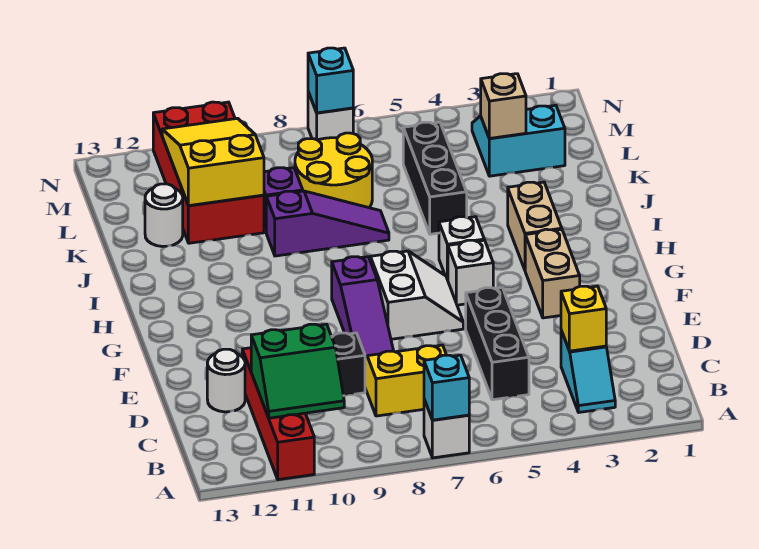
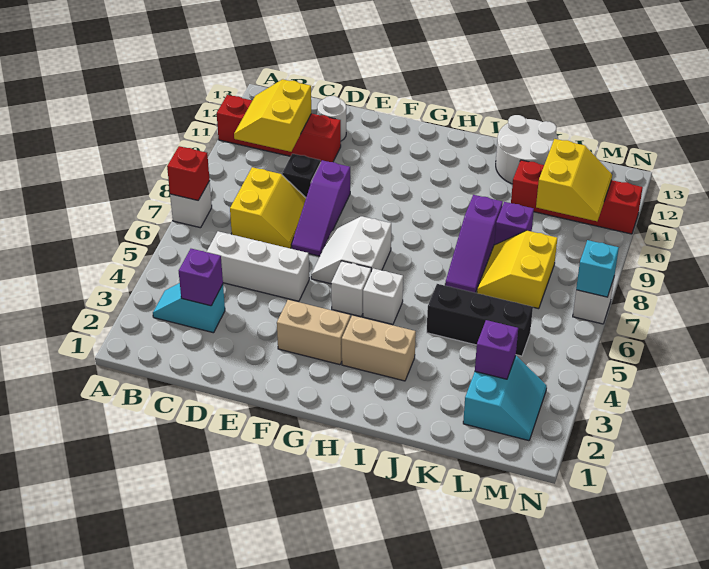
cyan 1x1 brick [424,355,469,420] -> red 1x1 brick [167,146,210,200]
green 2x2 slope [251,324,344,418] -> yellow 2x2 slope [234,79,311,152]
yellow 1x1 brick [561,286,606,351] -> purple 1x1 brick [179,249,223,306]
black 1x3 brick [466,288,529,400] -> white 1x3 brick [207,231,309,301]
purple 1x3 slope [332,257,394,357] -> purple 1x3 slope turned to [291,160,350,256]
white 2x2 slope [370,251,463,339] -> white 2x2 slope turned to [311,216,391,284]
yellow 2x2 round brick [295,133,372,208] -> yellow 2x2 slope [477,231,557,309]
red 2x4 brick [153,102,264,243] -> red 1x4 brick [511,160,643,234]
yellow 2x3 slope [162,118,264,206] -> yellow 2x2 slope [536,139,612,221]
white 1x1 round brick [145,184,183,247] -> white 2x2 round brick [496,115,558,184]
tan 1x1 brick [481,74,526,138] -> purple 1x1 brick [475,320,518,379]

